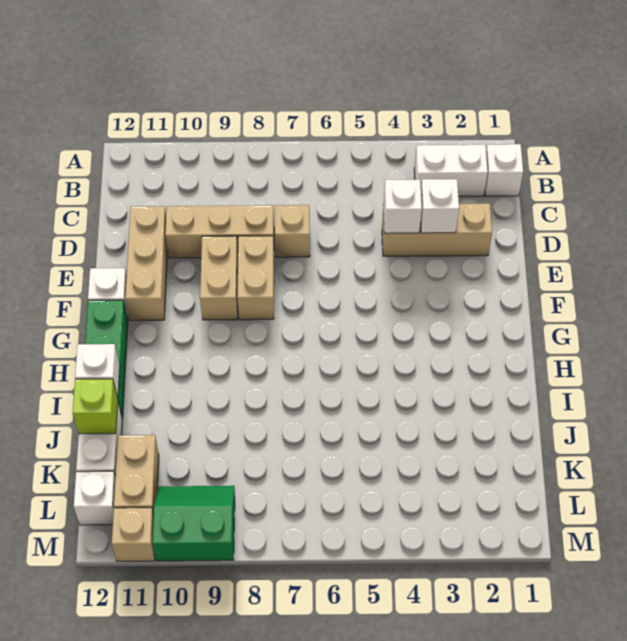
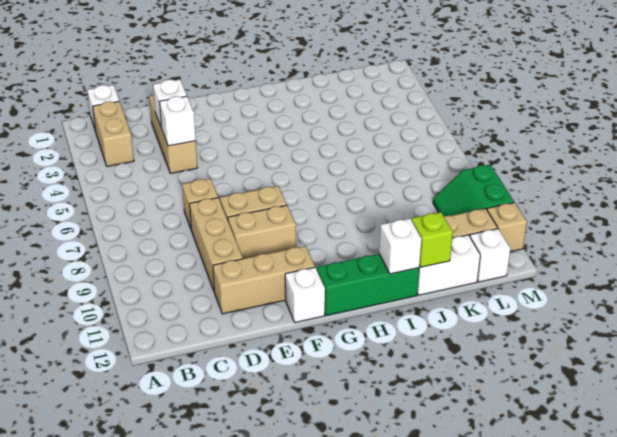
white 1x2 brick [414,145,488,196] -> tan 1x2 brick [93,101,134,166]

